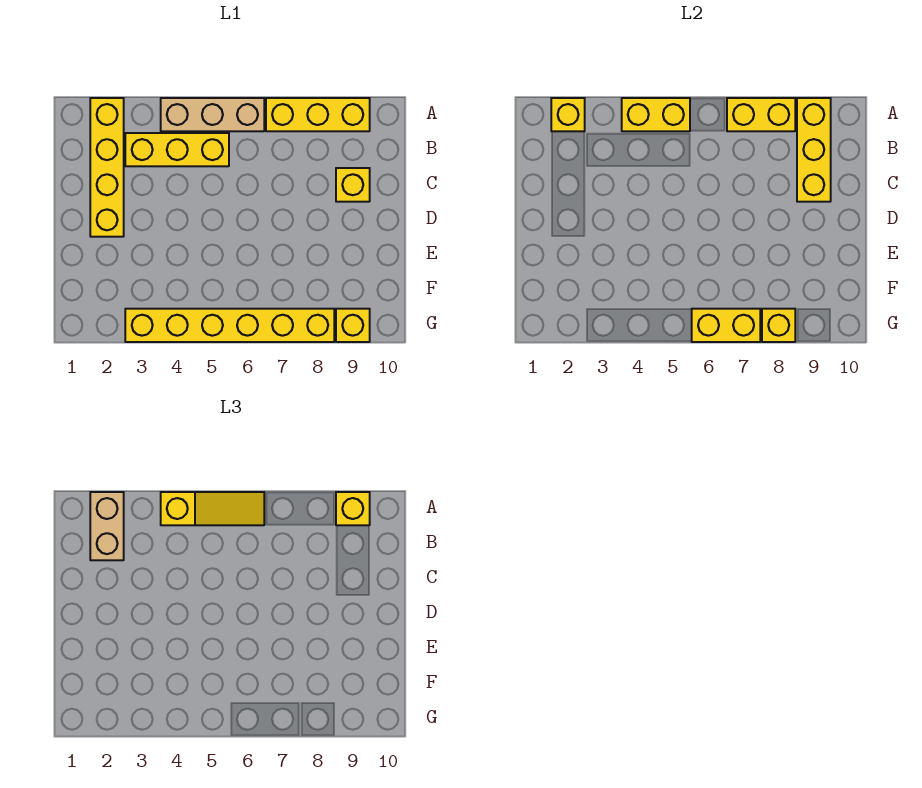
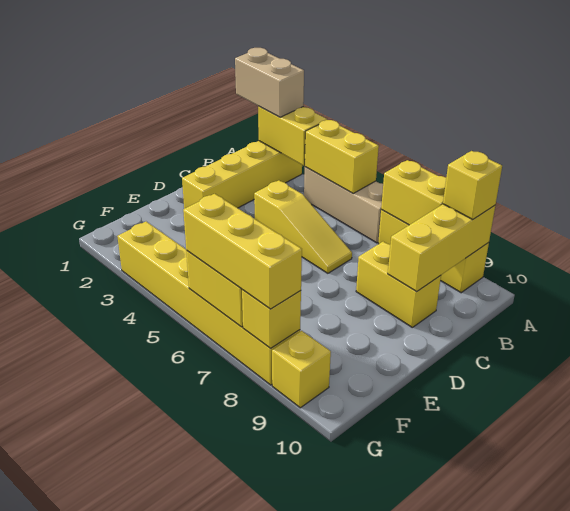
yellow 1x1 brick [551,98,585,131] -> yellow 1x2 brick [258,106,327,165]
tan 1x2 brick [90,492,124,560] -> tan 1x2 brick turned to [235,48,304,117]
yellow 1x3 slope [161,492,264,525] -> yellow 1x3 slope moved to [254,180,352,273]
yellow 1x3 brick [125,133,229,166] -> yellow 1x3 brick moved to [183,194,302,309]
yellow 1x1 brick [336,168,370,202] -> yellow 1x2 brick [356,242,441,327]

